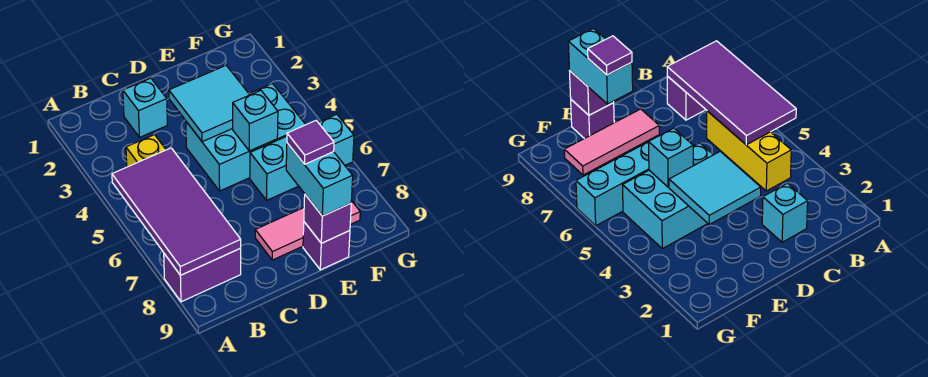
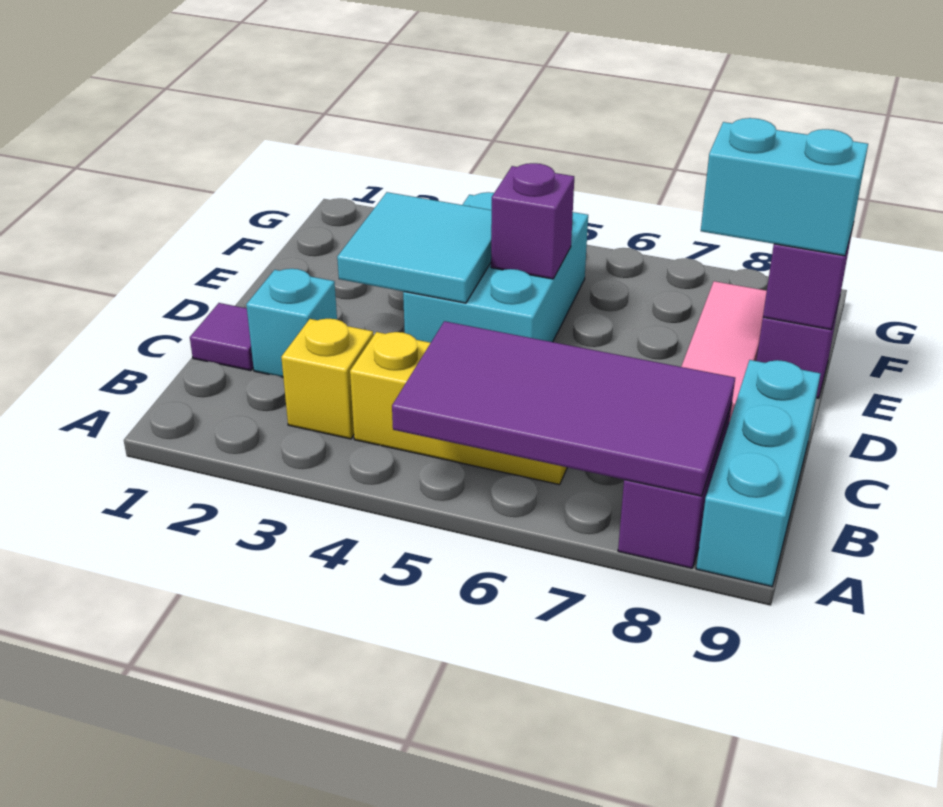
none -> yellow 1x1 brick [281,319,373,439]
cyan 1x1 brick [233,90,278,151] -> purple 1x1 brick [491,163,574,279]
cyan 1x3 brick [250,114,354,200] -> cyan 1x3 brick moved to [696,360,820,587]
purple 1x1 tile [287,121,334,164] -> purple 1x1 tile moved to [190,303,253,371]

